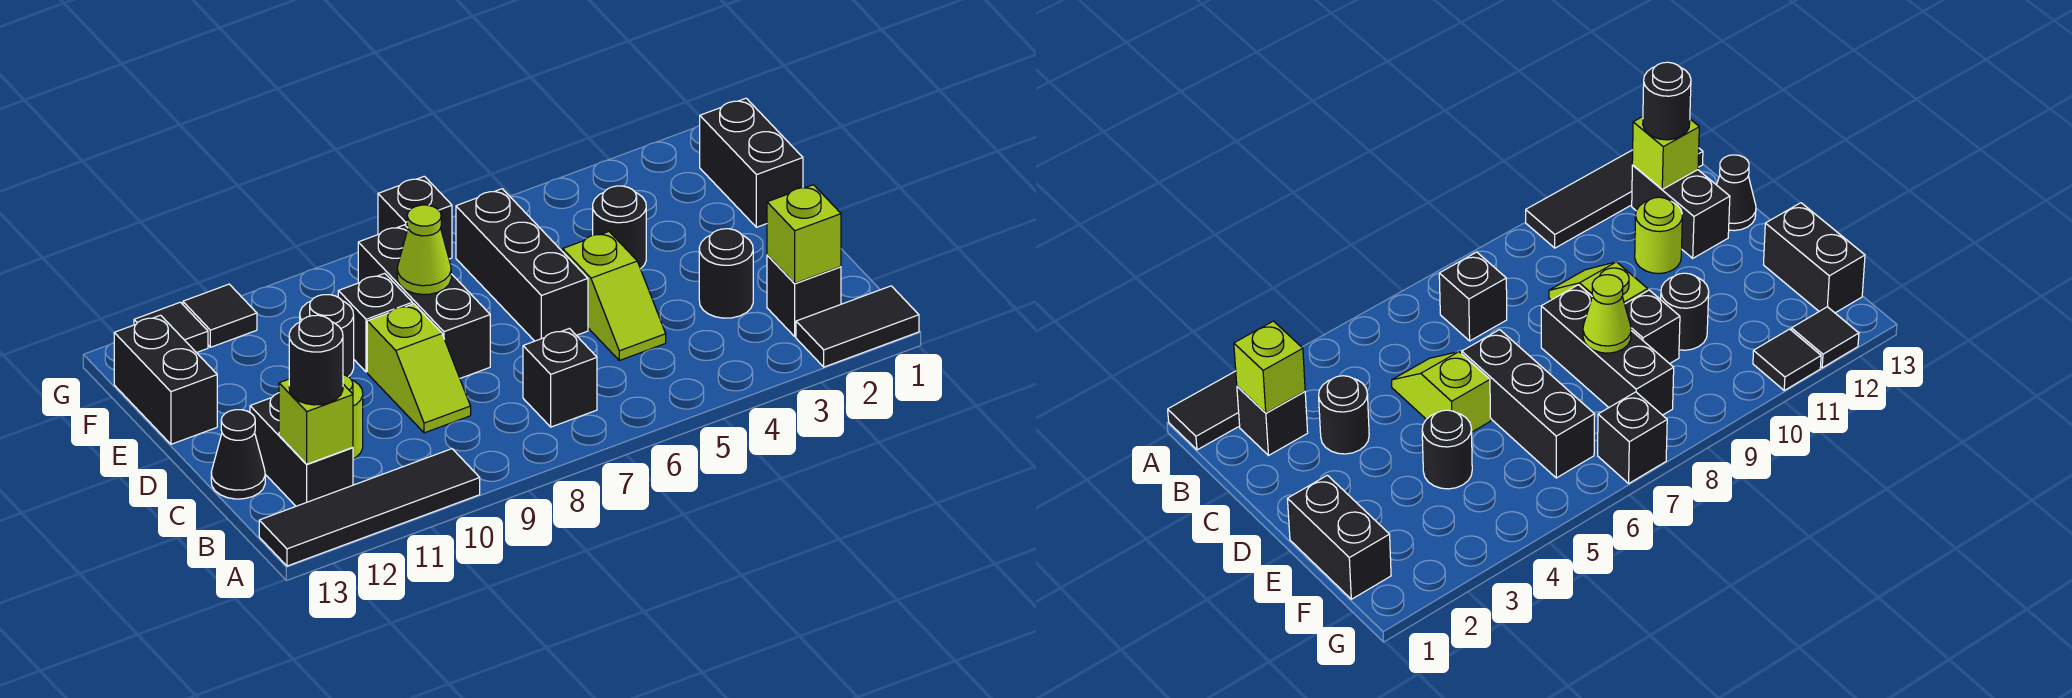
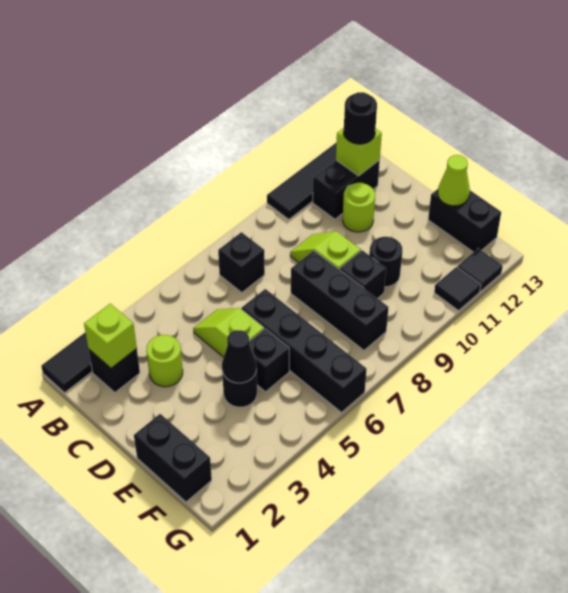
black 1x2 brick [250,393,353,506] -> black 1x2 brick turned to [313,160,380,219]
black 1x1 round brick [699,229,753,318] -> lime 1x1 round brick [146,335,183,387]
black 1x1 cone [211,410,265,499] -> black 1x1 cone moved to [222,330,257,383]
black 1x3 brick [456,189,588,341] -> black 1x4 brick [242,289,366,412]
lime 1x1 cone [397,205,451,294] -> lime 1x1 cone moved to [438,155,470,206]
black 1x1 brick [378,176,452,259] -> black 1x1 brick moved to [249,329,289,392]

